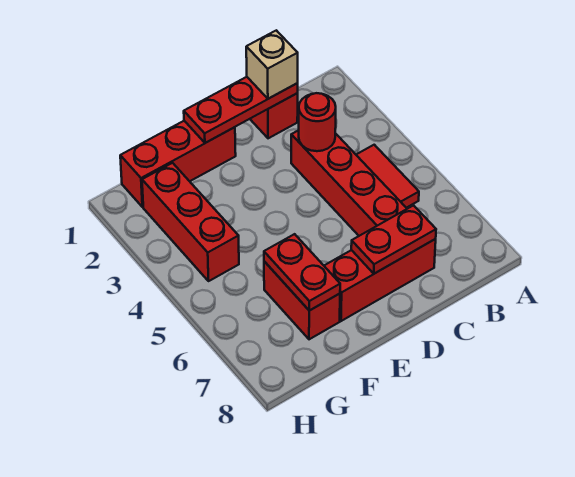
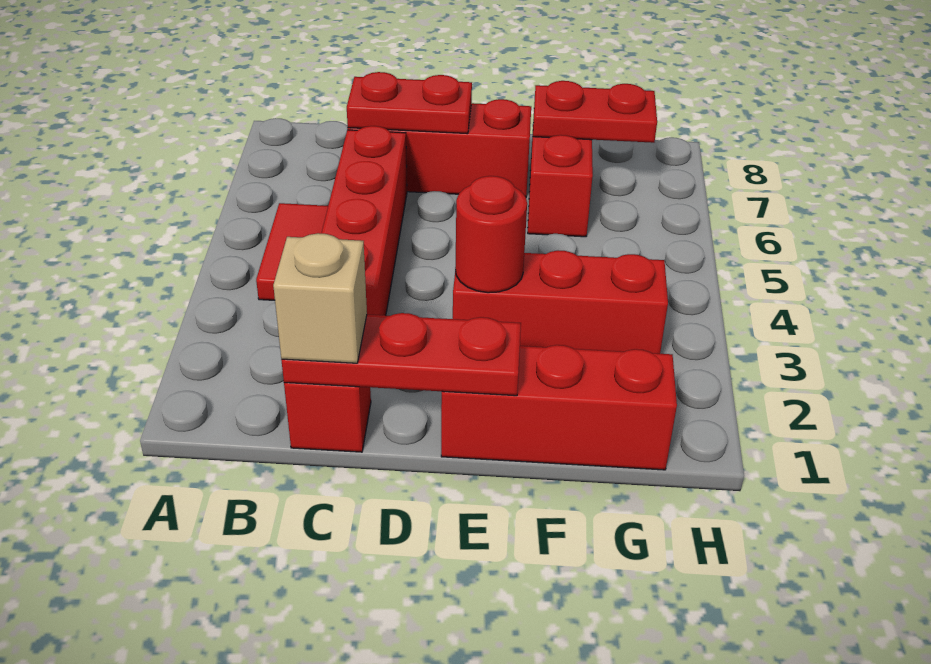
red 1x1 round brick [299,93,336,151] -> red 1x1 round brick moved to [455,176,527,293]
red 1x2 plate [264,234,340,311] -> red 1x2 plate turned to [533,81,657,143]
red 1x3 brick [142,163,239,281] -> red 1x3 brick turned to [453,250,668,354]

